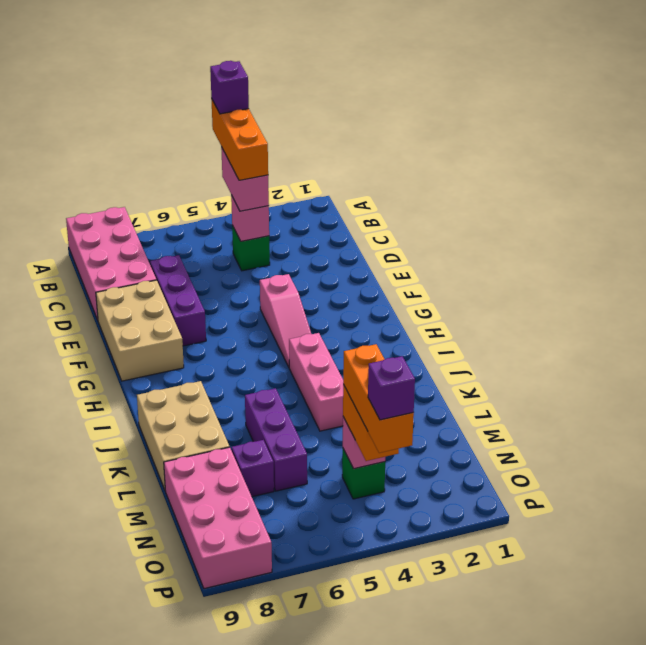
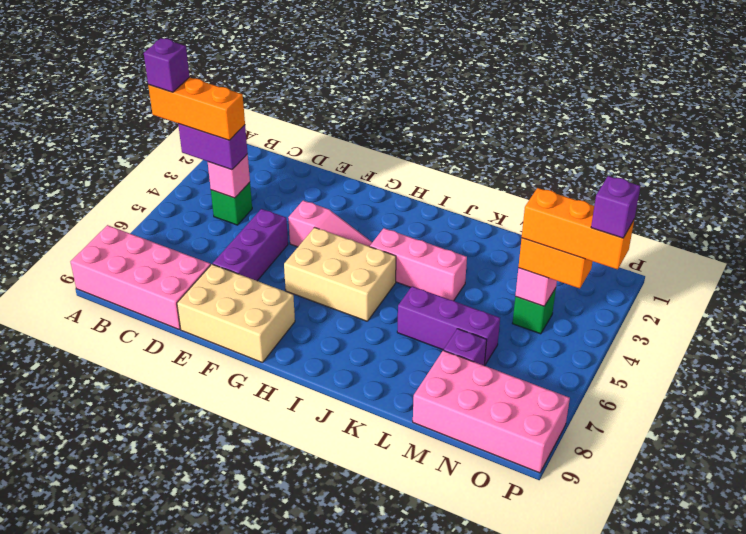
pink 1x2 brick [221,147,269,211] -> purple 1x2 brick [178,124,248,170]
purple 1x3 brick [150,255,206,346] -> purple 1x3 brick turned to [213,209,288,281]
tan 2x3 brick [137,381,229,490] -> tan 2x3 brick moved to [284,227,396,321]

